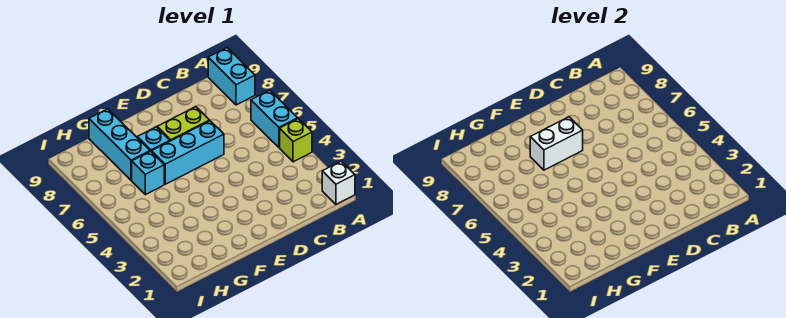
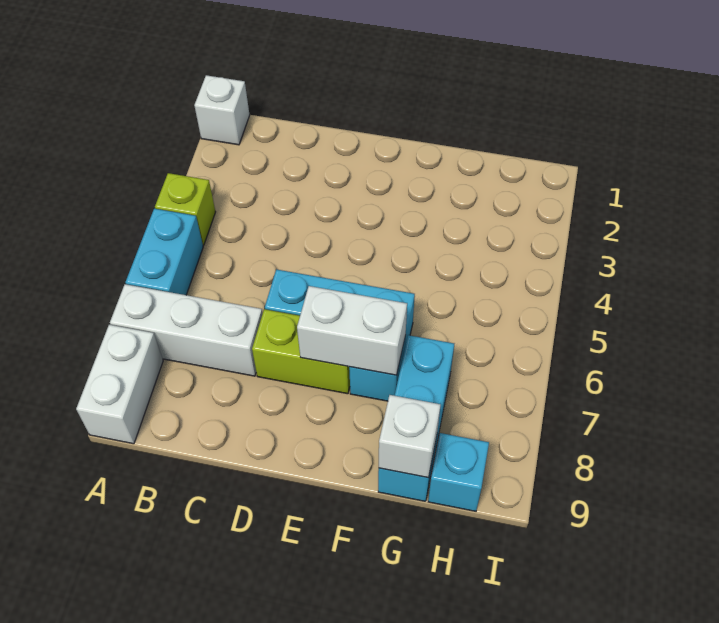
none -> white 1x3 brick [110,284,263,376]
cyan 1x2 brick [208,48,255,105] -> white 1x2 brick [76,325,163,444]
cyan 1x1 brick [132,151,164,195] -> cyan 1x1 brick moved to [428,433,489,511]
none -> white 1x1 brick [379,395,441,478]

